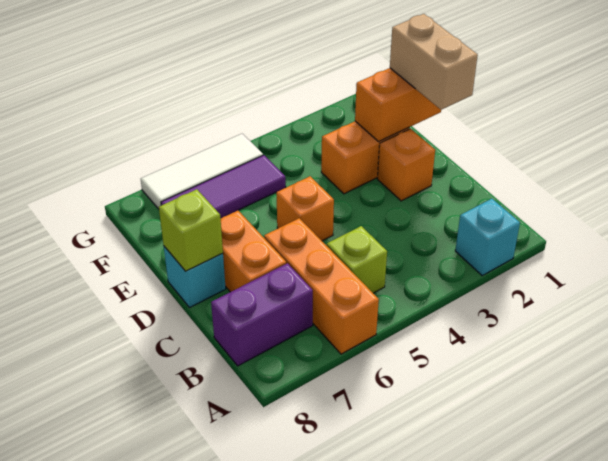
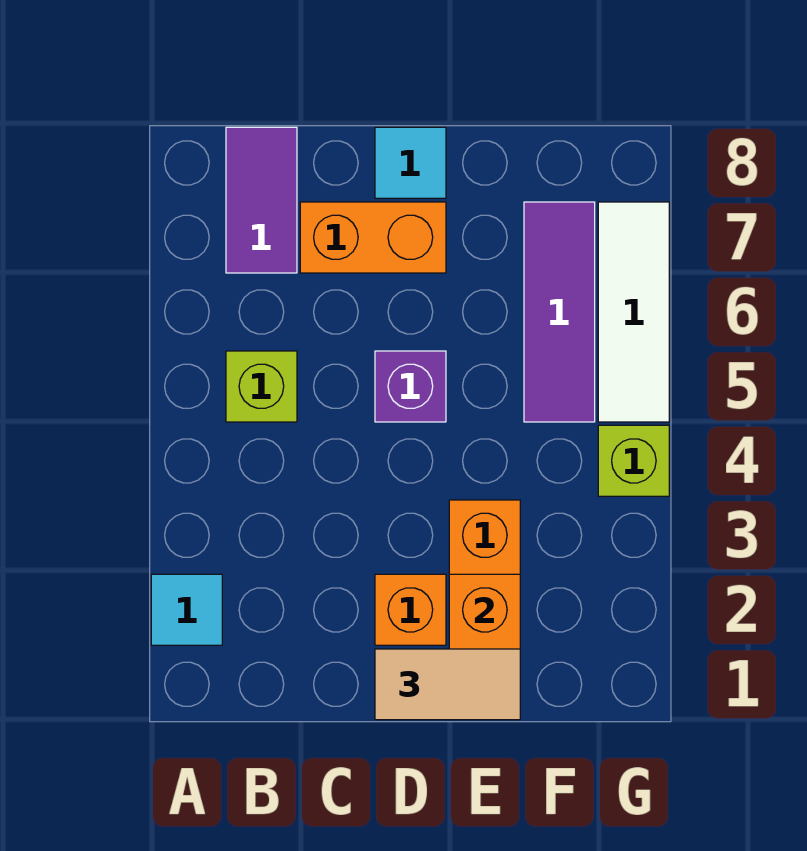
cyan 1x1 brick [455,199,520,276] -> cyan 1x1 tile [151,574,222,645]
orange 1x3 brick [264,218,379,354] -> none
purple 1x2 brick [211,263,313,366] -> purple 1x2 tile [226,127,297,273]
tan 1x2 brick [390,14,478,110] -> tan 1x2 tile [375,649,520,720]
orange 1x1 brick [276,176,334,241] -> purple 1x1 brick [375,351,446,422]
cyan 1x1 brick [164,247,226,308] -> cyan 1x1 tile [375,127,446,198]
lime 1x1 brick [159,189,223,271] -> lime 1x1 brick moved to [598,425,669,496]

